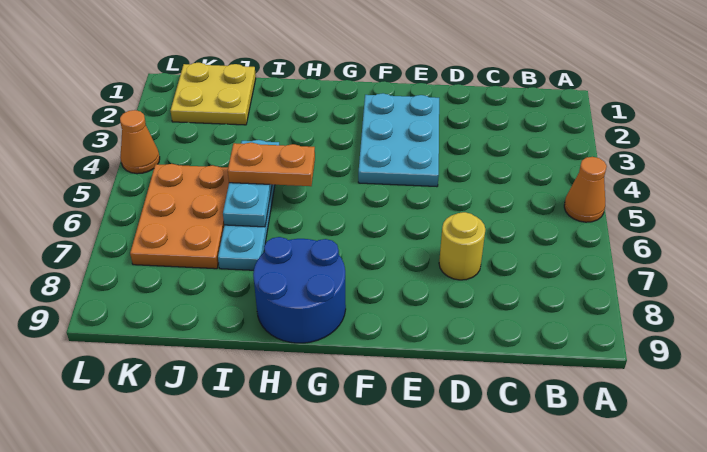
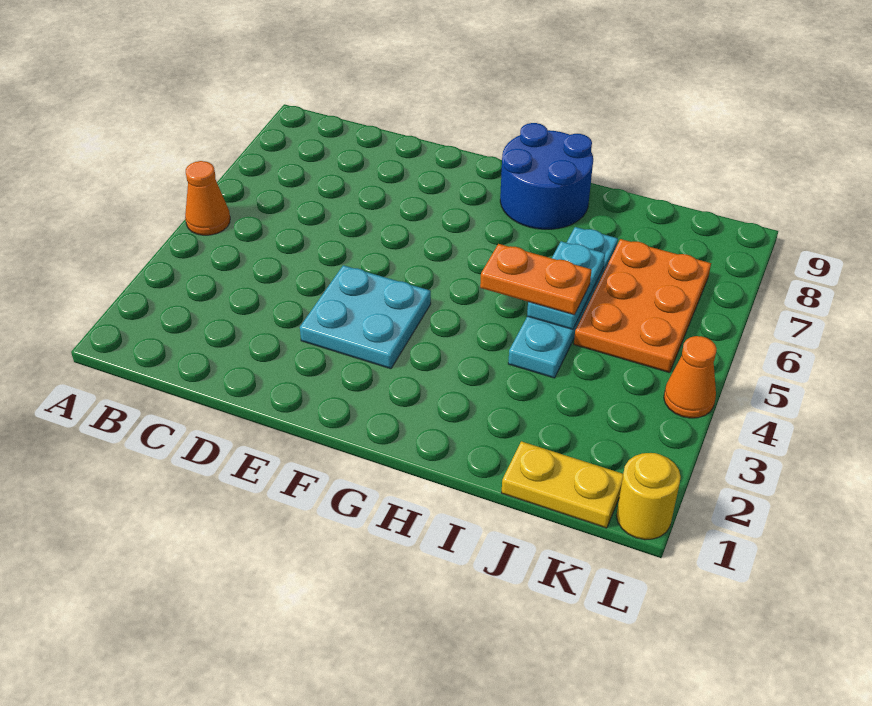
yellow 1x1 round brick [439,212,485,280] -> yellow 1x1 round brick moved to [616,453,681,540]
cyan 2x3 plate [358,93,439,187] -> cyan 2x2 plate [300,265,431,369]
yellow 2x2 plate [170,63,256,125] -> yellow 1x2 plate [502,441,623,528]

